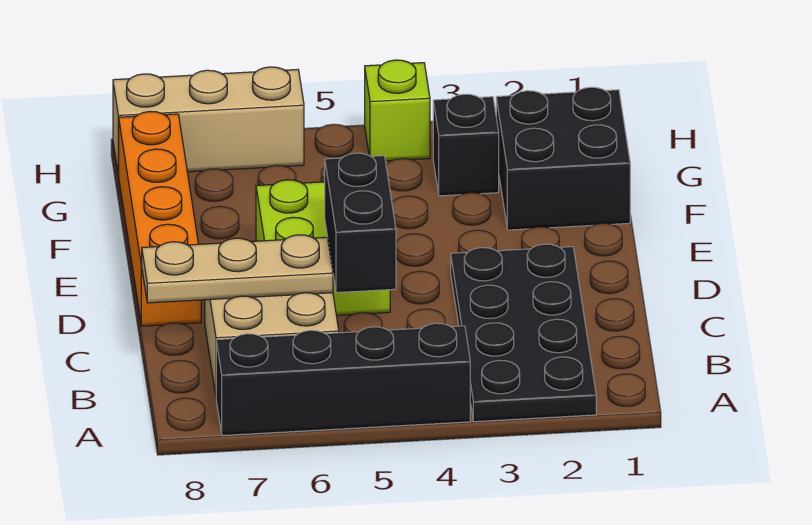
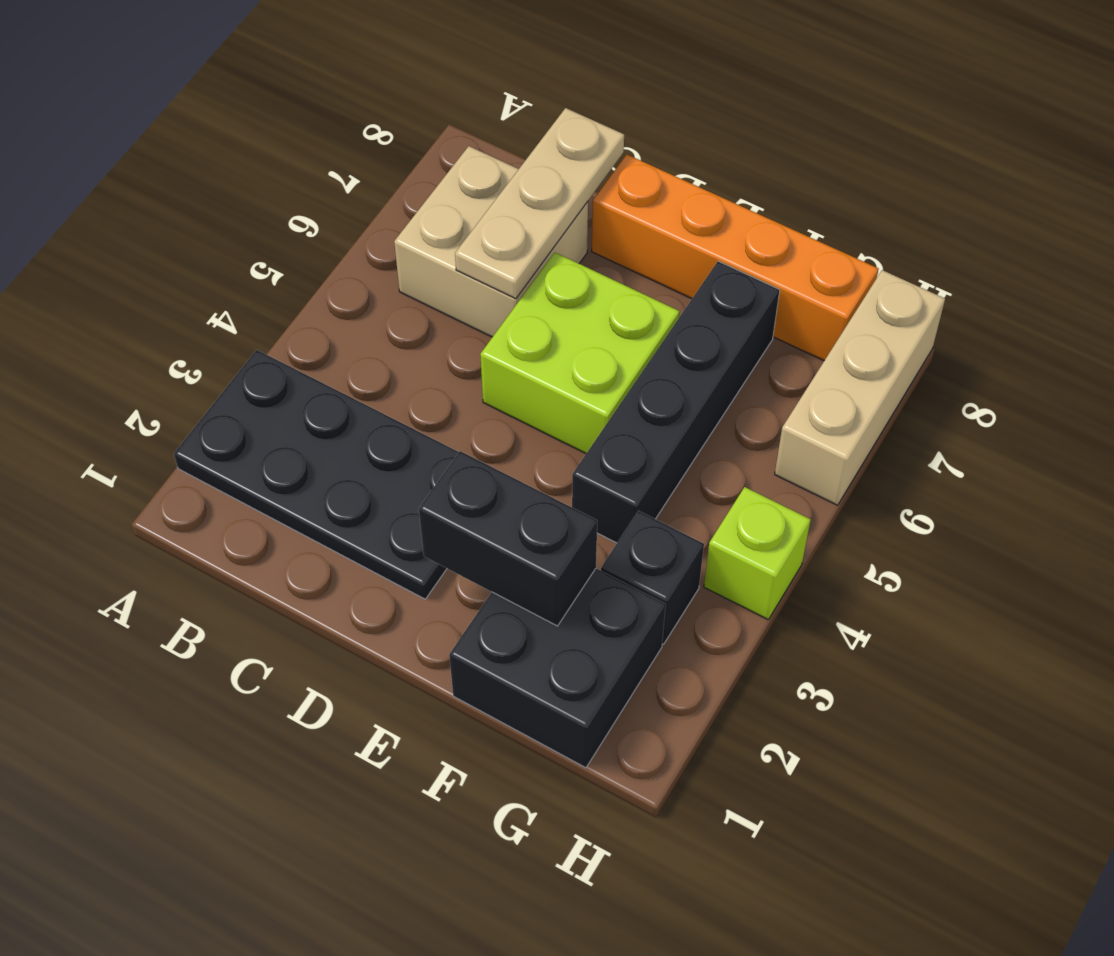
black 1x4 brick [216,323,470,436] -> black 1x4 brick moved to [572,261,780,543]
black 1x2 brick [325,153,396,293] -> black 1x2 brick moved to [419,451,597,626]

